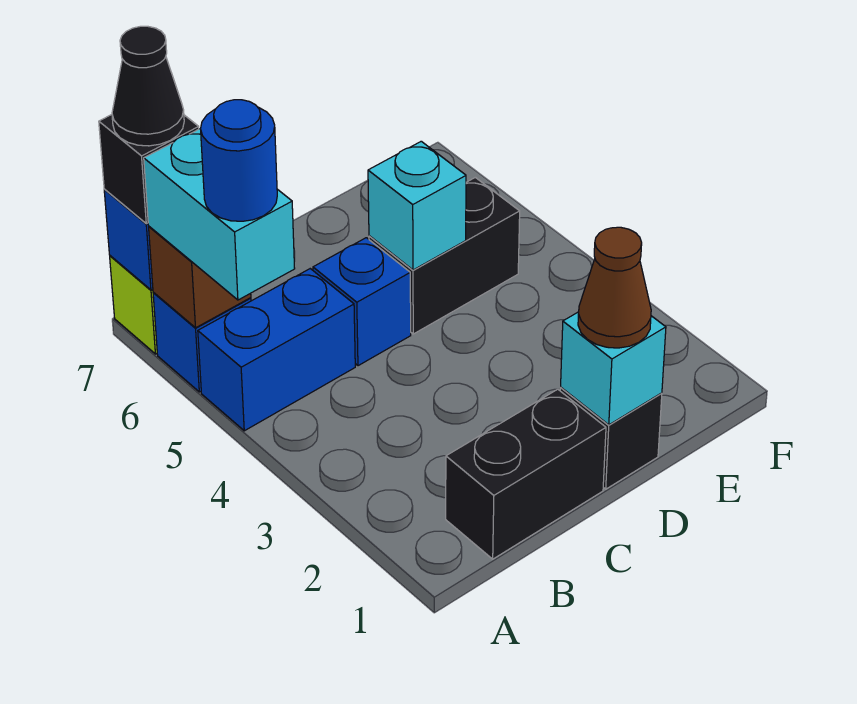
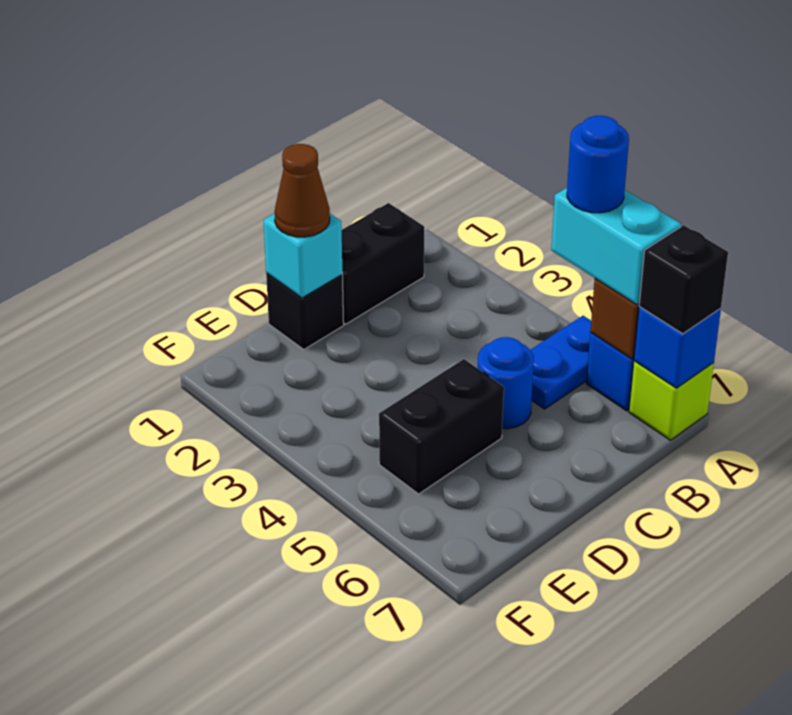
blue 1x2 brick [198,269,355,431] -> blue 1x2 plate [531,316,591,409]
black 1x1 cone [112,26,184,146] -> none
blue 1x1 brick [313,238,411,366] -> blue 1x1 round brick [478,337,534,429]
cyan 1x1 brick [368,141,466,270] -> none

